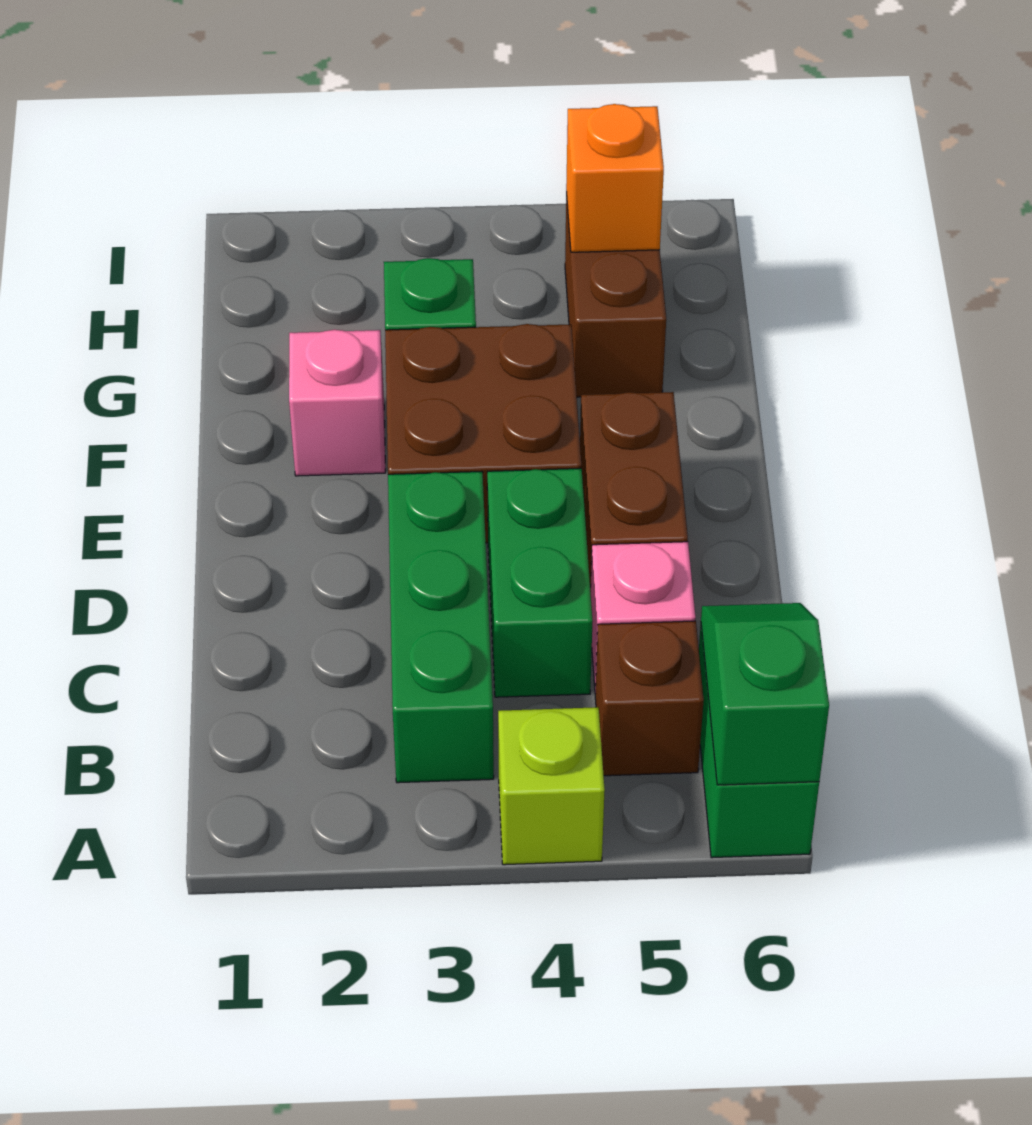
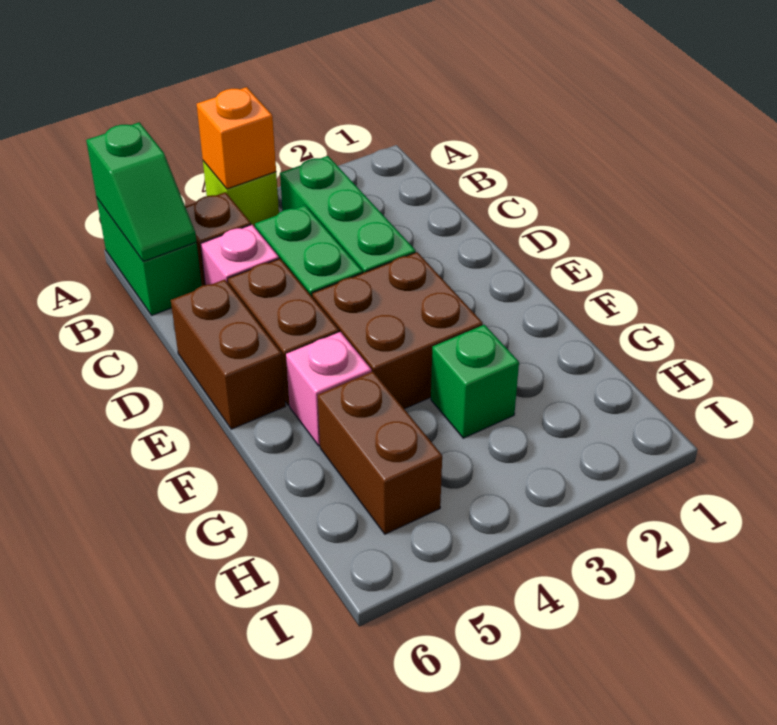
none -> brown 1x2 brick [171,279,285,429]
pink 1x1 brick [289,330,385,476] -> pink 1x1 brick moved to [286,332,372,446]
orange 1x1 brick [566,104,664,252] -> orange 1x1 brick moved to [197,87,276,189]

